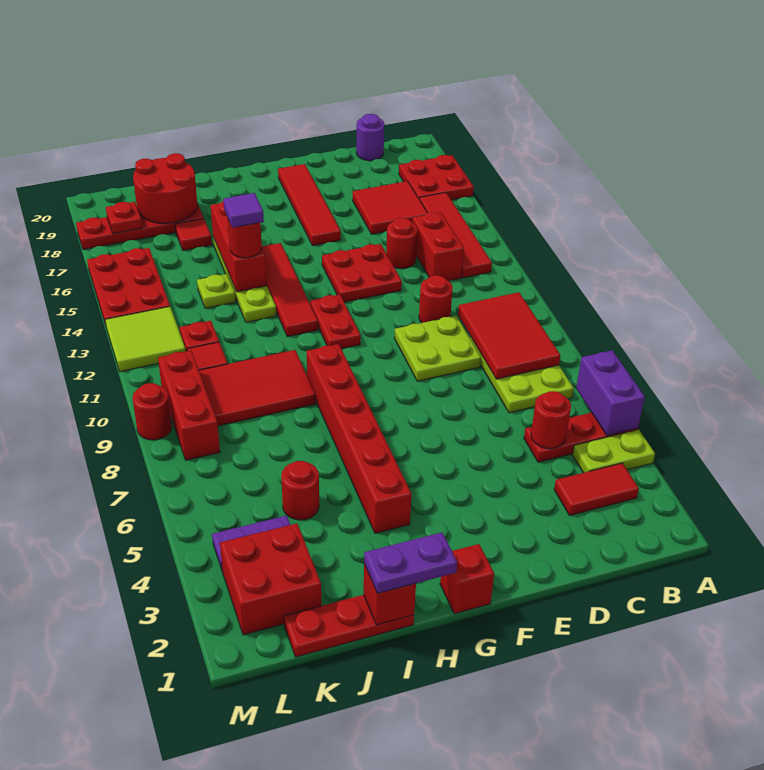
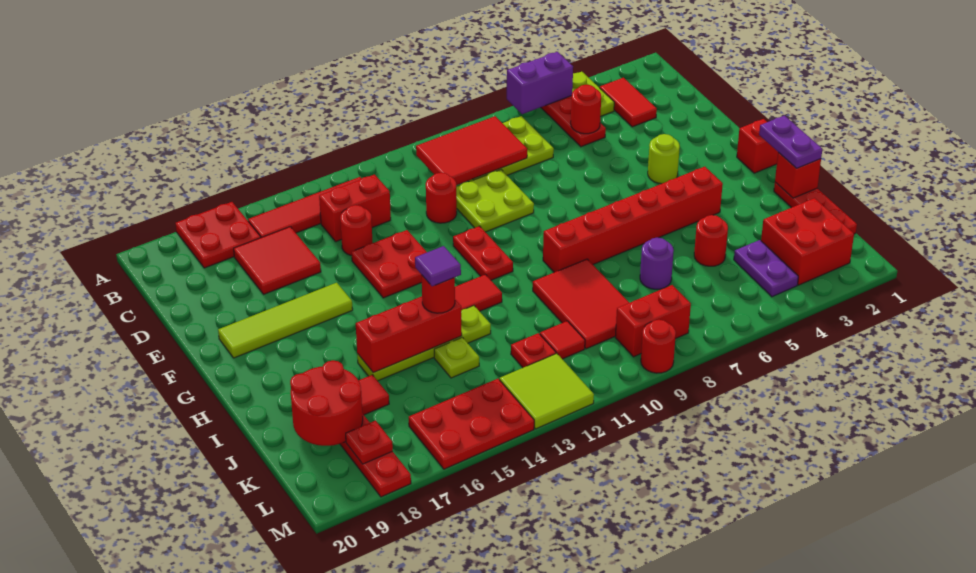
purple 1x1 round brick [356,114,384,161] -> purple 1x1 round brick moved to [640,238,674,289]
none -> lime 1x1 round brick [648,134,680,184]
red 1x4 tile [278,164,341,246] -> lime 1x4 tile [218,283,353,358]
red 1x2 plate [310,294,361,349] -> red 1x2 plate turned to [453,226,513,280]
red 1x3 brick [158,350,220,460] -> red 1x2 brick [615,285,691,357]

